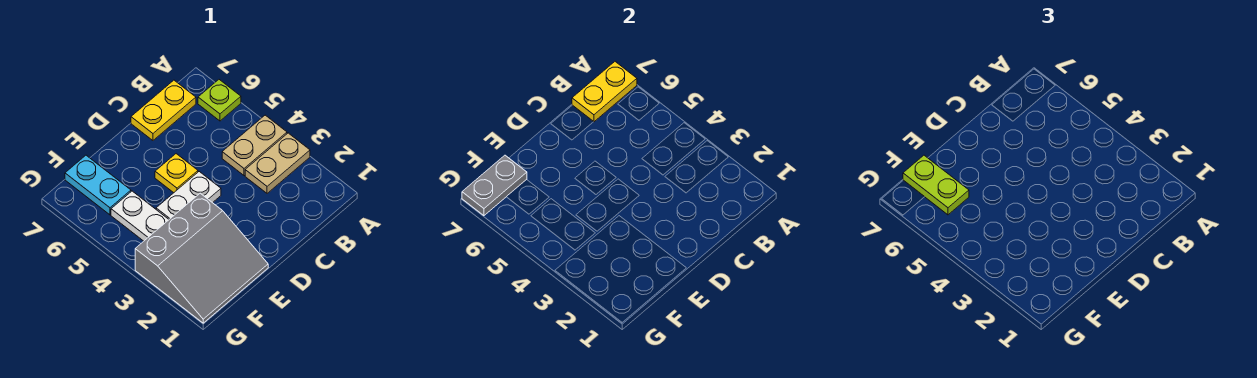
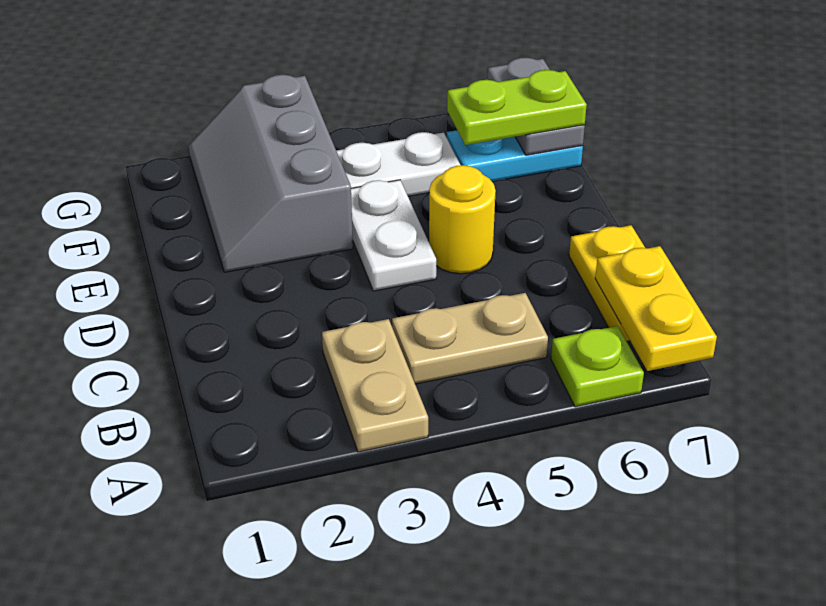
tan 1x2 plate [222,115,287,176] -> tan 1x2 plate turned to [392,293,548,384]
yellow 1x1 plate [155,154,198,193] -> yellow 1x1 round brick [429,165,496,274]
grey 3x3 slope [135,193,268,323] -> grey 2x3 slope [188,75,353,272]

